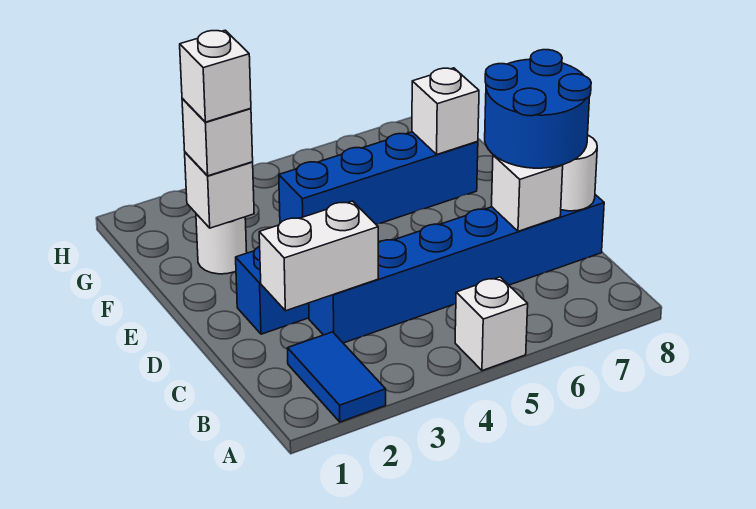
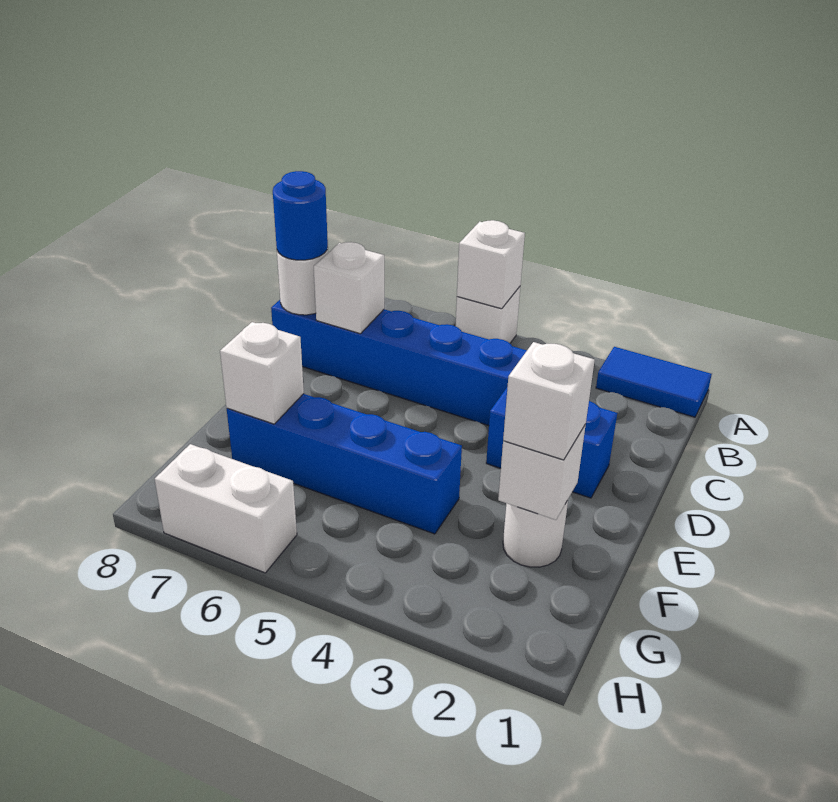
blue 1x2 tile [288,332,386,422] -> blue 1x2 tile turned to [596,347,712,417]
white 1x2 brick [259,201,378,311] -> white 1x2 brick moved to [155,444,297,573]
blue 2x2 round brick [485,50,591,168] -> blue 1x1 round brick [273,171,328,260]
white 1x1 brick [180,30,251,122] -> white 1x1 brick moved to [457,220,525,309]

